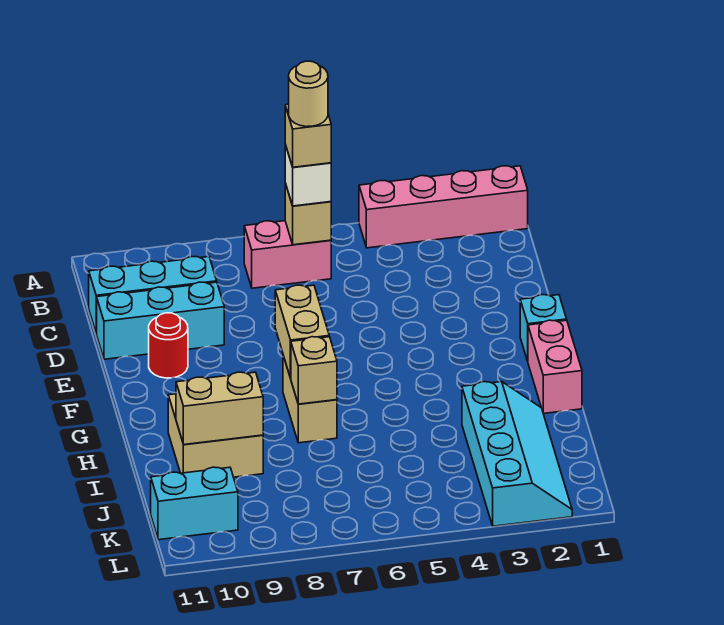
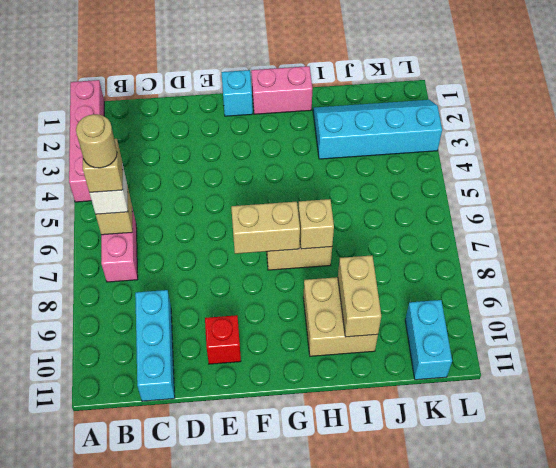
cyan 1x3 brick [96,282,224,359] -> none
red 1x1 round brick [149,313,188,378] -> red 1x1 brick [205,315,241,364]

